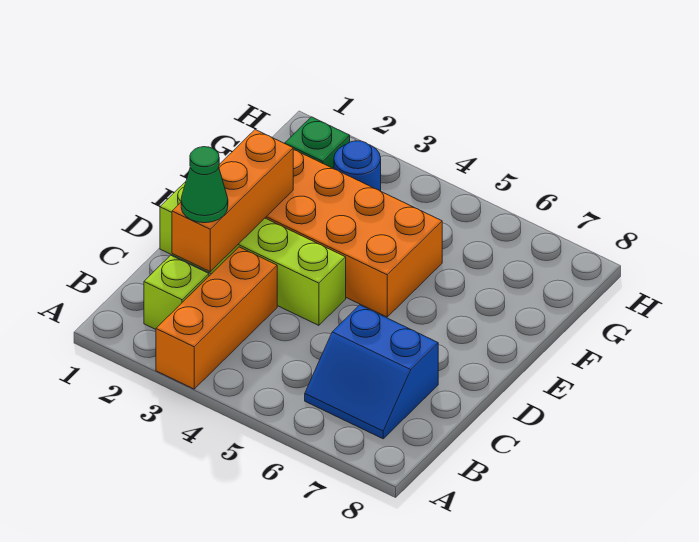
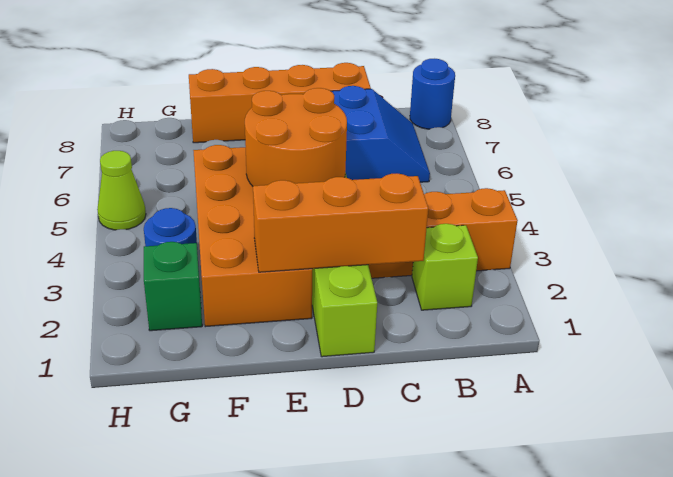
none -> blue 1x1 round brick [410,59,455,129]
green 1x1 cone [181,147,228,223] -> none
none -> orange 1x4 brick [189,63,371,143]
none -> orange 2x2 round brick [245,88,347,186]
none -> lime 1x1 cone [97,151,146,230]

